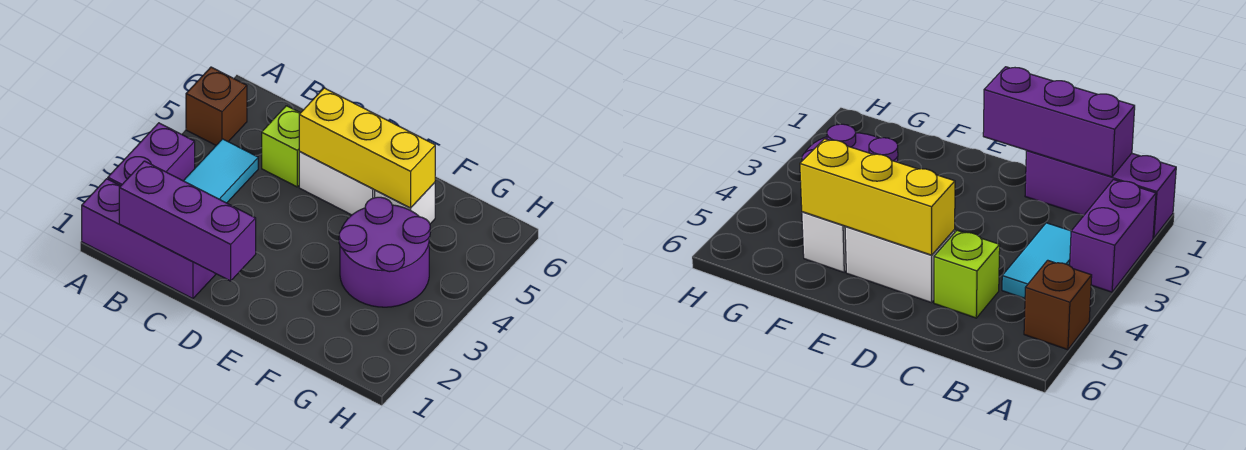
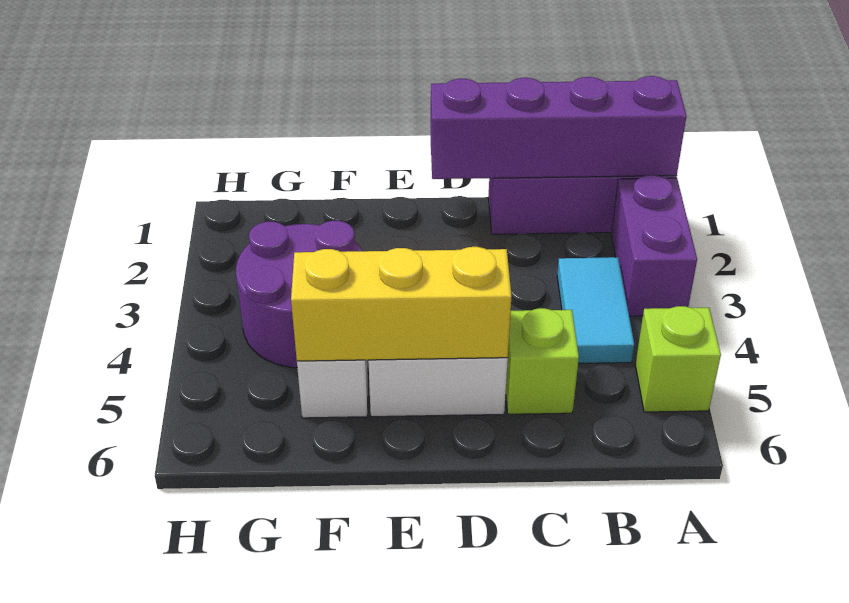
brown 1x1 brick [186,67,247,145] -> lime 1x1 brick [635,306,721,412]
purple 1x3 brick [119,161,256,281] -> purple 1x4 brick [431,76,686,179]

